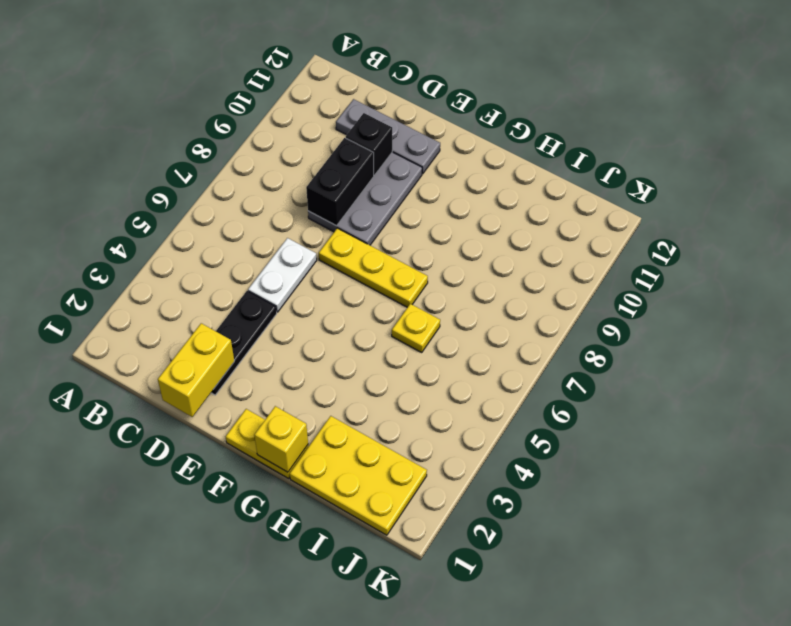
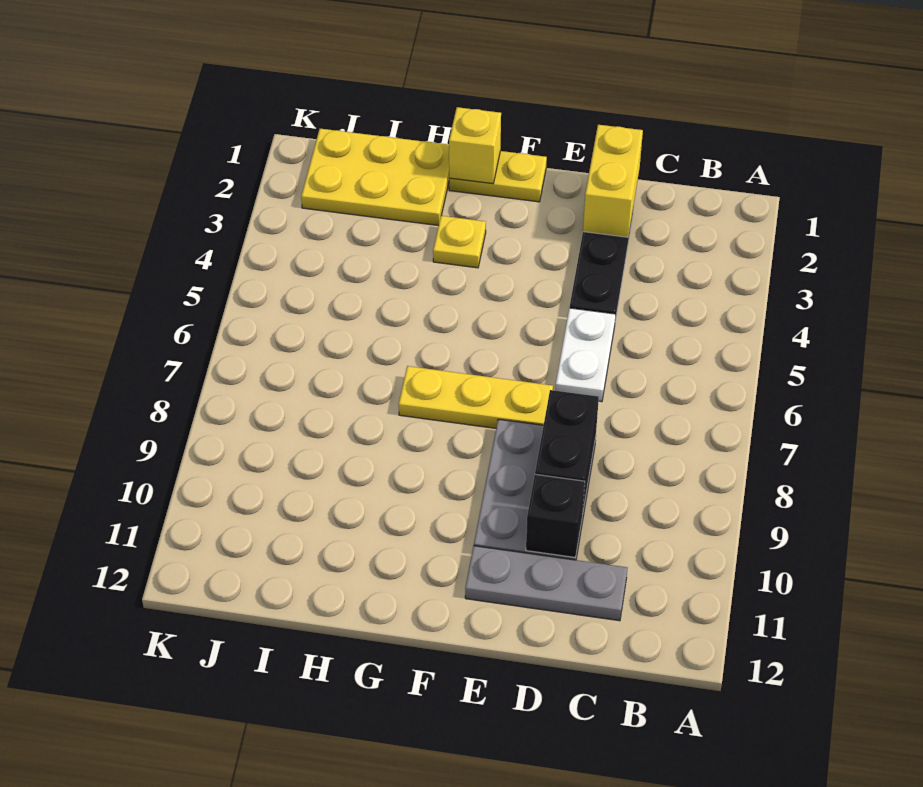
yellow 1x1 plate [392,304,440,352] -> yellow 1x1 plate moved to [433,216,486,268]

